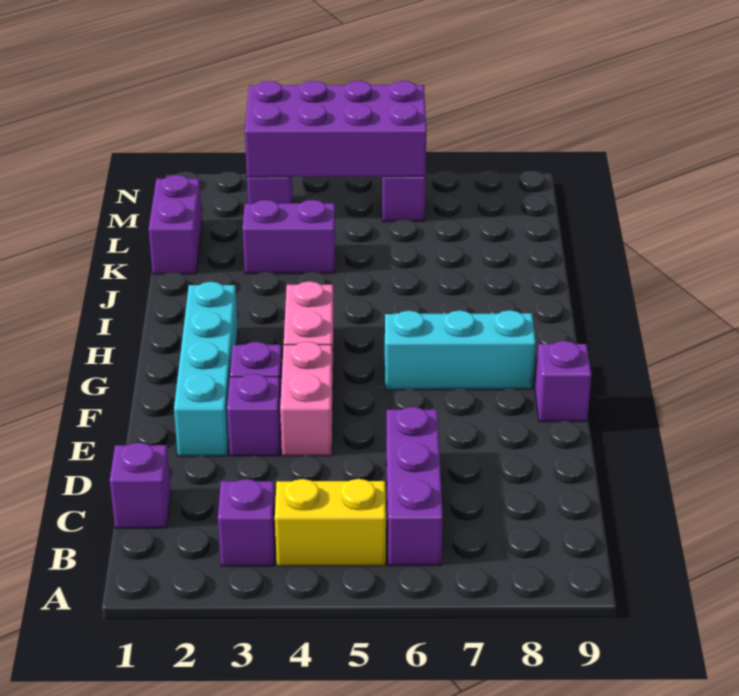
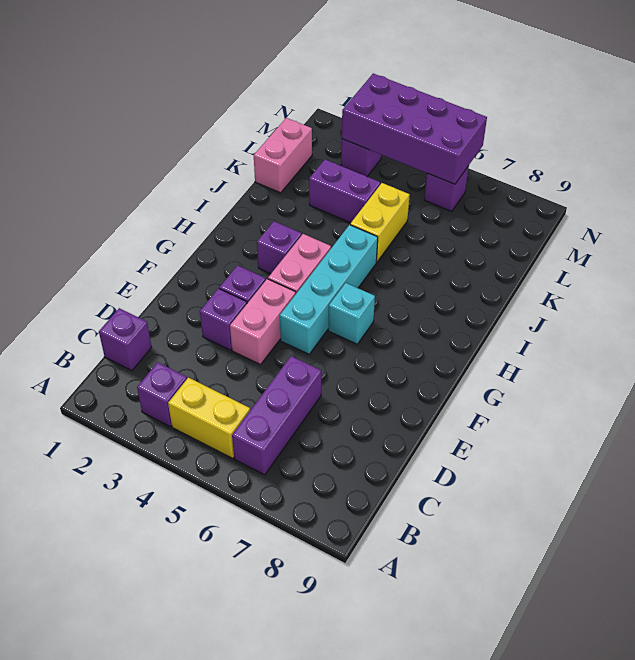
cyan 1x4 brick [174,282,238,456] -> cyan 1x4 brick moved to [280,225,378,354]
purple 1x1 brick [535,341,592,422] -> purple 1x1 brick moved to [257,221,302,274]
cyan 1x3 brick [385,310,536,390] -> cyan 1x1 brick [328,283,375,344]
none -> yellow 1x2 brick [350,183,410,262]
purple 1x2 brick [149,175,202,274] -> pink 1x2 brick [254,118,312,193]

